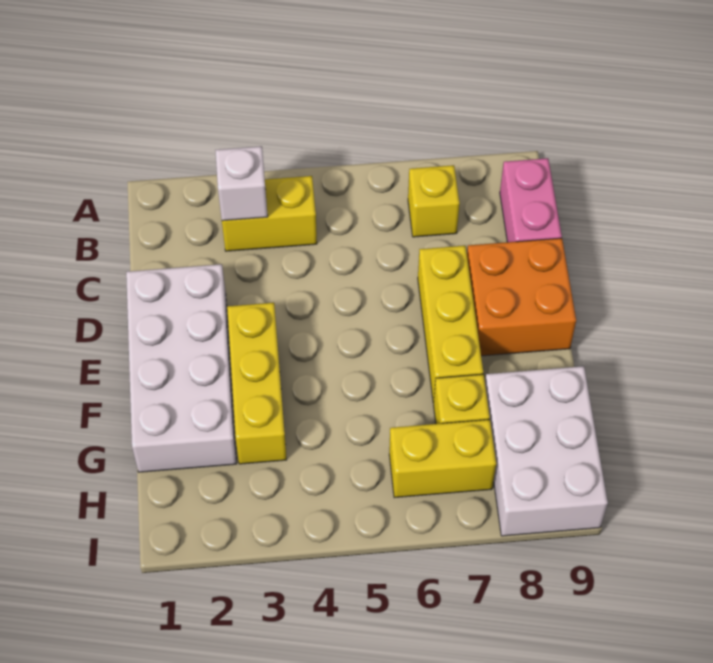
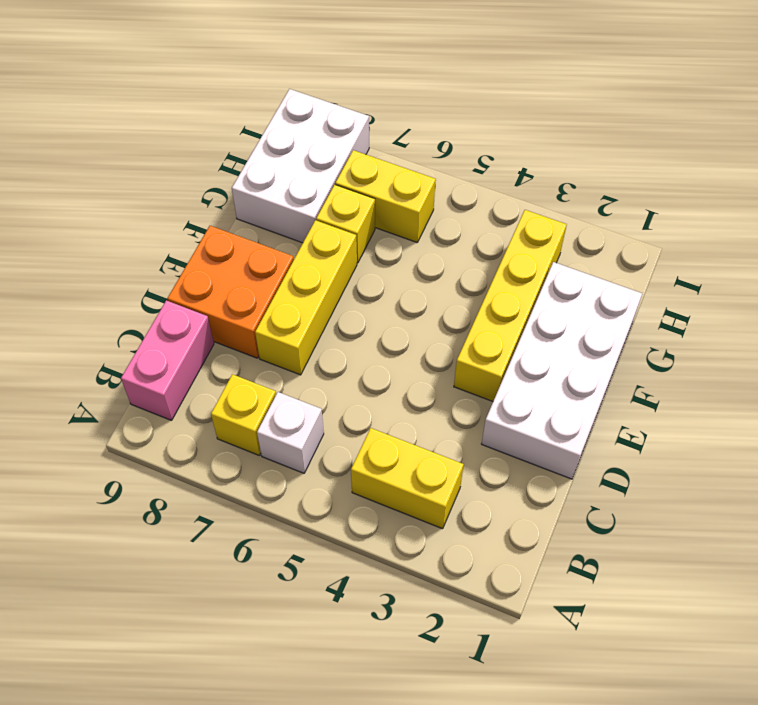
white 1x1 brick [215,146,268,221] -> white 1x1 brick moved to [257,392,324,473]
yellow 1x3 brick [227,303,287,464] -> yellow 1x4 brick [454,210,567,401]

